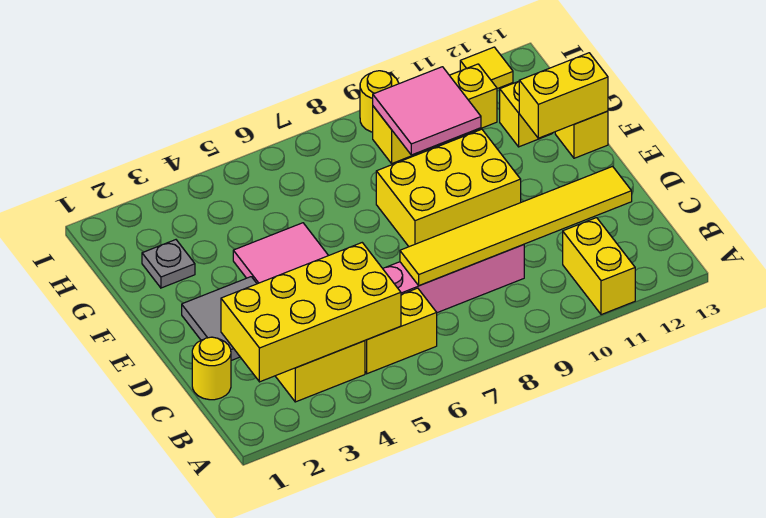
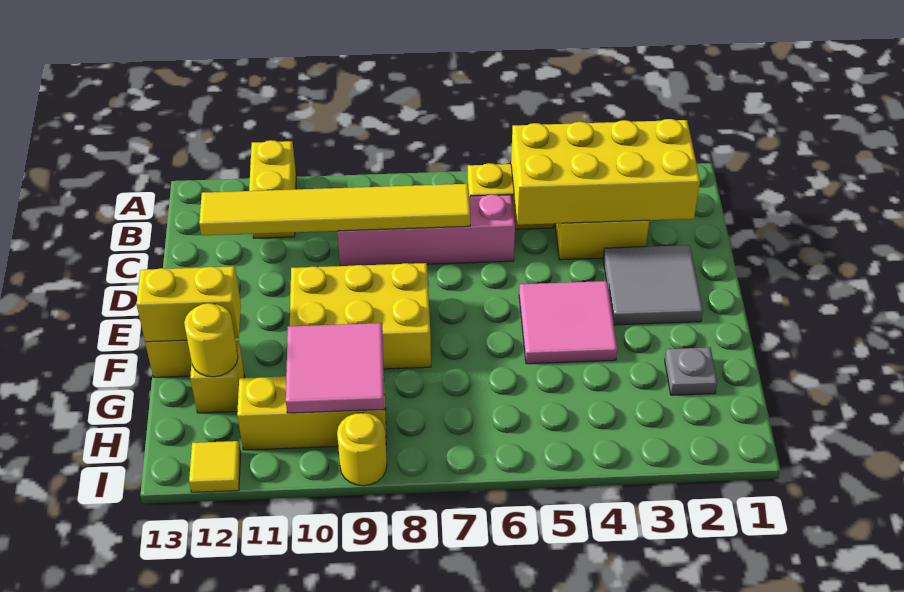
yellow 1x1 round brick [192,337,231,400] -> yellow 1x1 round brick moved to [184,303,238,377]

